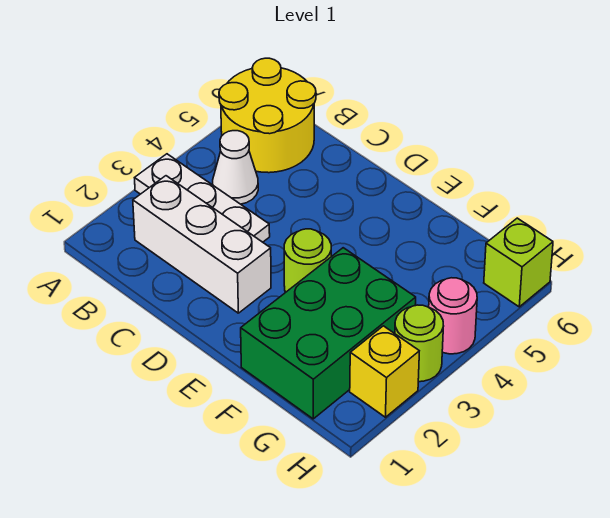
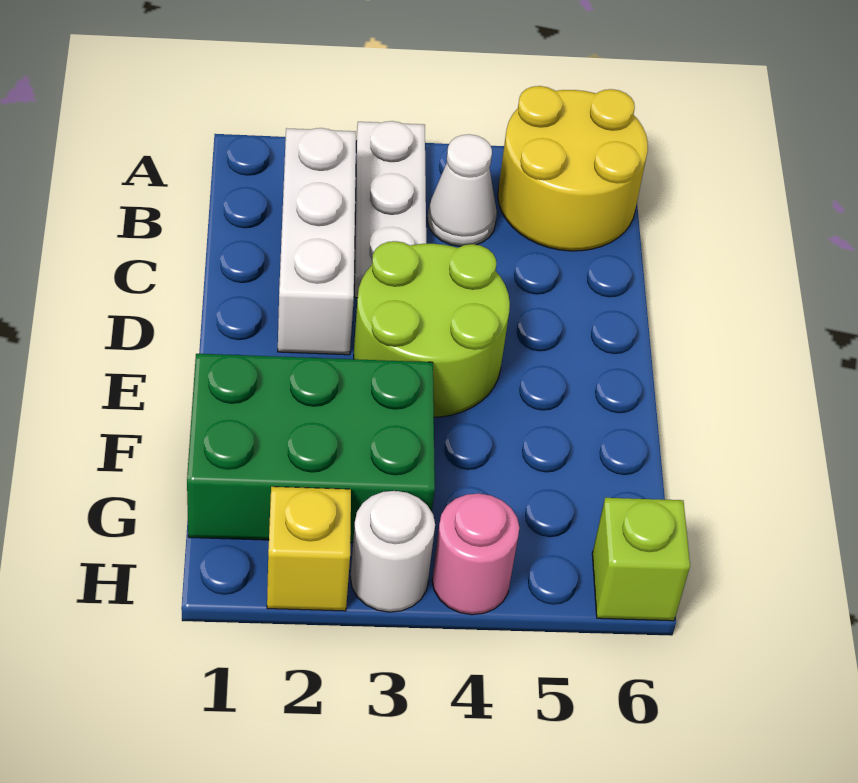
lime 1x1 round brick [284,229,331,292] -> lime 2x2 round brick [354,241,510,417]
lime 1x1 round brick [395,305,443,382] -> white 1x1 round brick [350,491,435,612]

